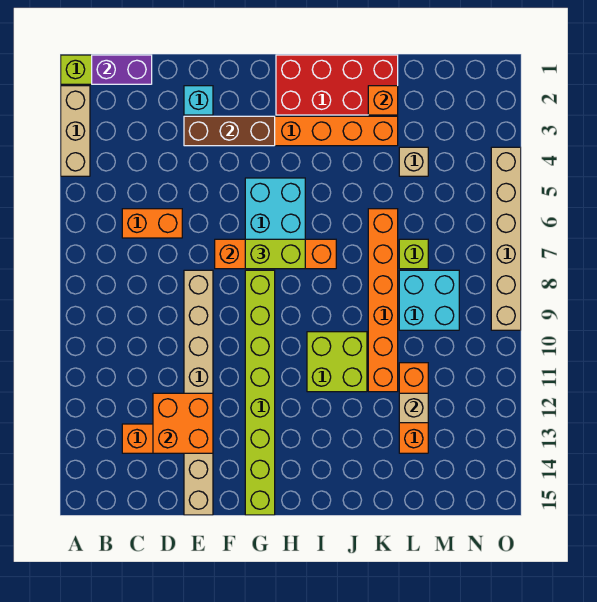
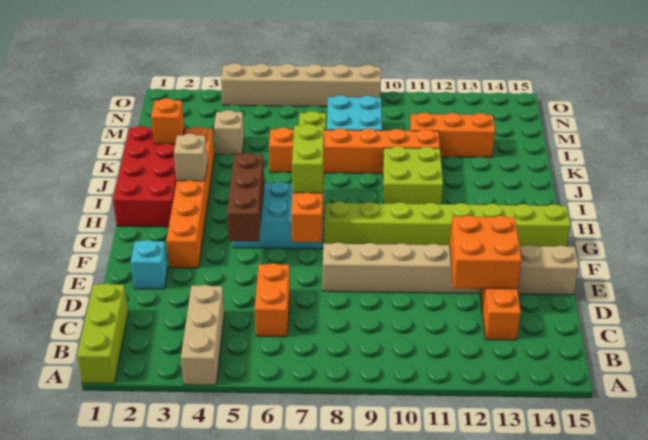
tan 1x3 brick [61,86,90,176] -> tan 1x3 brick turned to [181,285,224,385]
purple 1x2 brick [92,55,152,84] -> none
brown 1x3 brick [184,116,275,146] -> brown 1x3 brick moved to [227,153,264,241]
tan 1x1 brick [399,393,428,423] -> tan 1x1 brick moved to [174,134,207,181]

